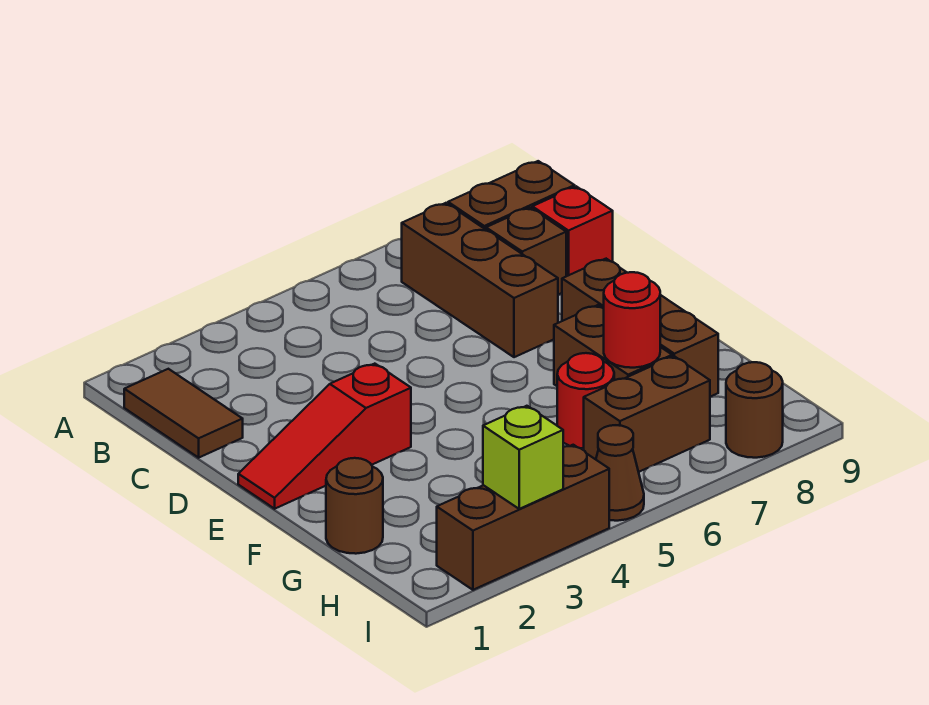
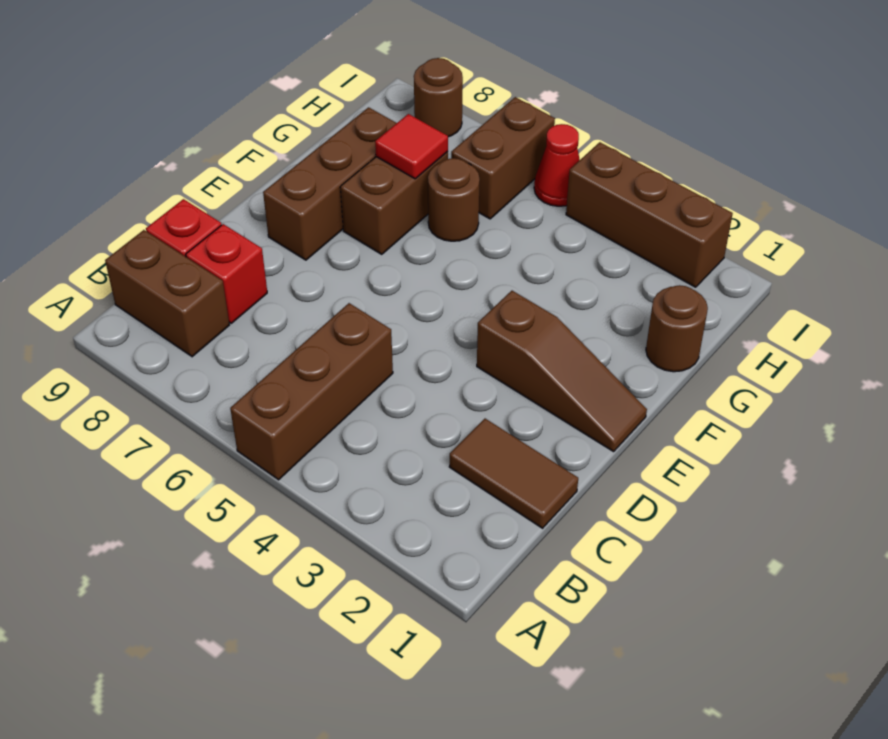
brown 1x2 tile [124,369,243,458] -> brown 1x2 tile turned to [449,419,578,528]
brown 1x3 brick [402,203,558,357] -> brown 1x3 brick moved to [230,303,393,480]
brown 1x1 brick [486,208,566,294] -> red 1x1 brick [186,224,267,323]
red 1x3 slope [238,364,411,509] -> brown 1x3 slope [477,291,647,452]
red 1x1 round brick [557,353,614,448] -> brown 1x1 round brick [428,158,480,241]
red 1x1 round brick [604,272,660,368] -> red 1x1 tile [375,114,448,179]
brown 1x2 brick [584,356,710,472] -> brown 1x2 brick turned to [451,97,555,219]
lime 1x1 brick [483,406,563,509] -> none
brown 1x1 cone [596,425,644,521] -> red 1x1 cone [534,124,580,206]

